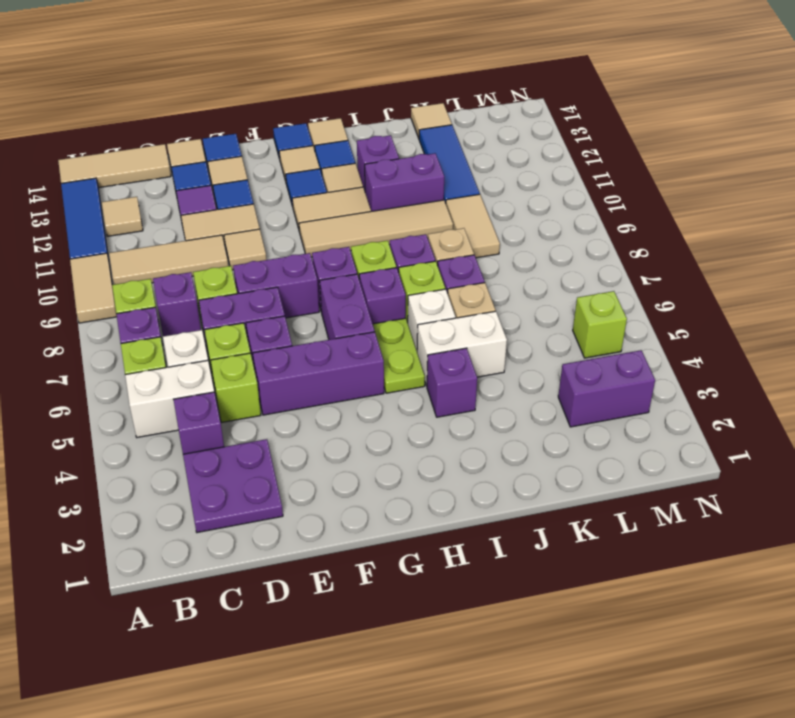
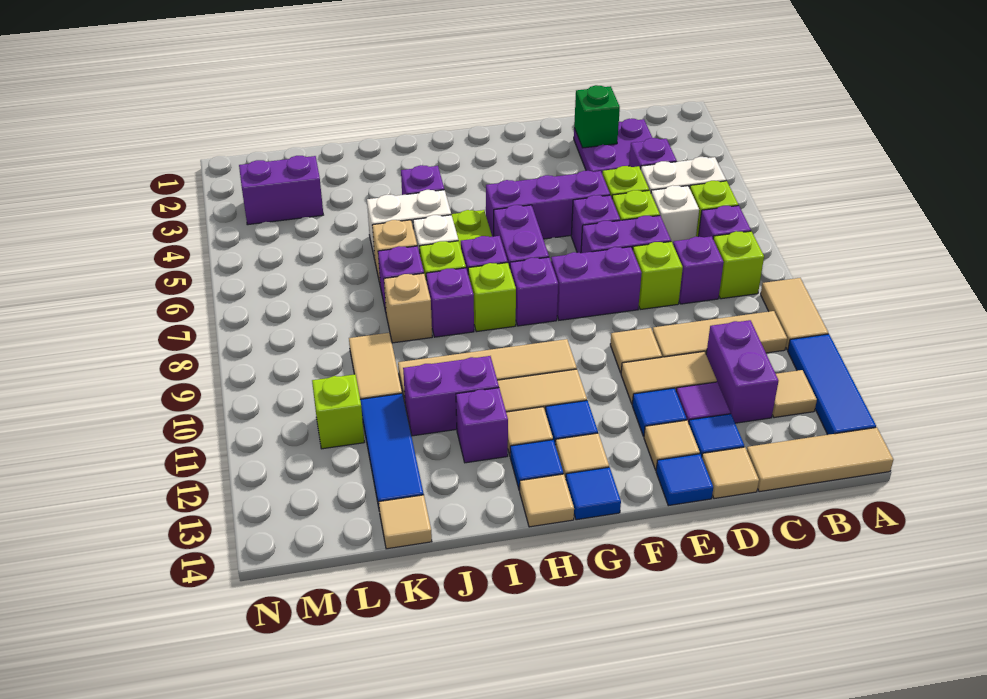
none -> purple 1x2 brick [706,320,778,423]
none -> green 1x1 brick [574,85,620,148]
lime 1x1 brick [573,291,627,358] -> lime 1x1 brick moved to [312,374,364,449]

